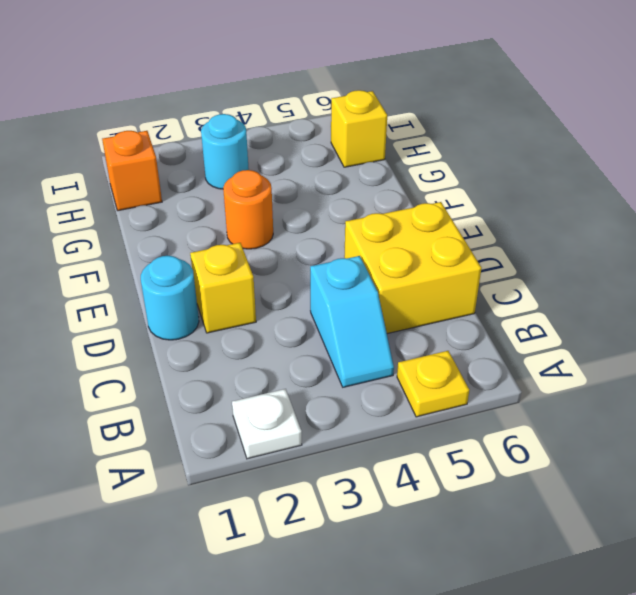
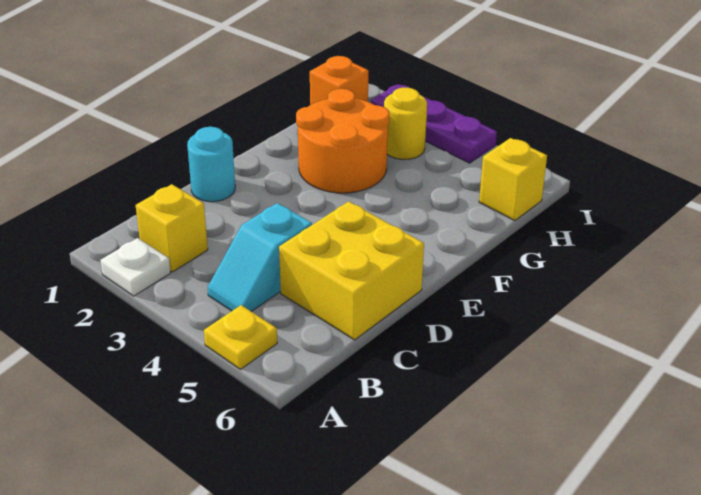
yellow 1x1 brick [190,243,256,333] -> yellow 1x1 brick moved to [136,184,208,272]
orange 1x1 round brick [223,170,273,249] -> orange 2x2 round brick [296,89,389,193]
cyan 1x1 round brick [201,114,249,189] -> yellow 1x1 round brick [384,88,427,160]
none -> purple 1x3 plate [371,84,497,163]

